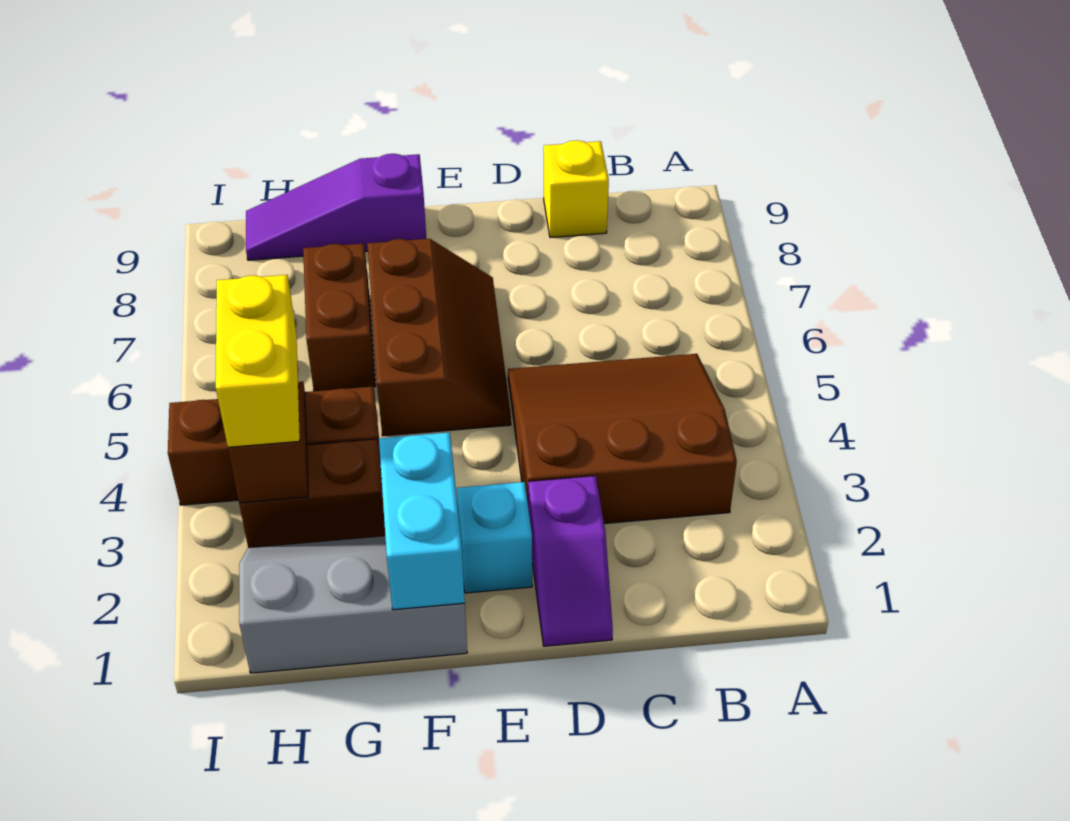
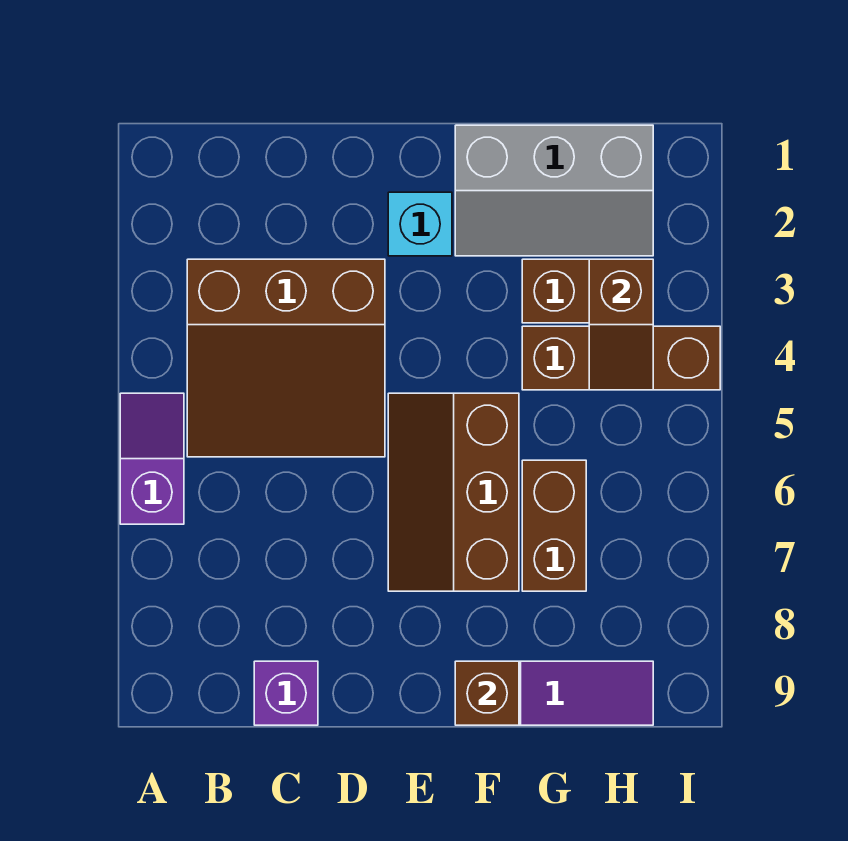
yellow 1x1 brick [544,140,609,238] -> purple 1x1 brick [254,661,318,725]
purple 1x2 slope [528,476,613,646] -> purple 1x2 slope moved to [120,393,184,524]
cyan 1x2 brick [379,432,465,610] -> none
none -> brown 1x1 brick [455,661,519,725]
yellow 1x2 brick [216,275,300,447] -> none

